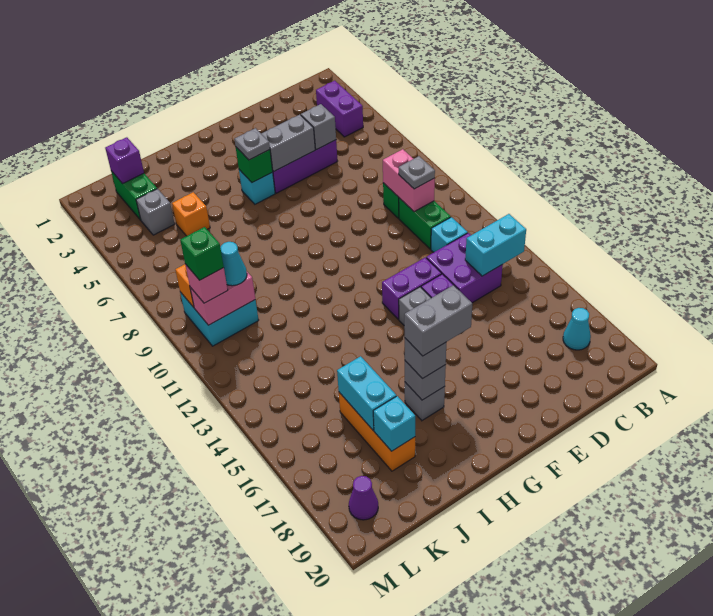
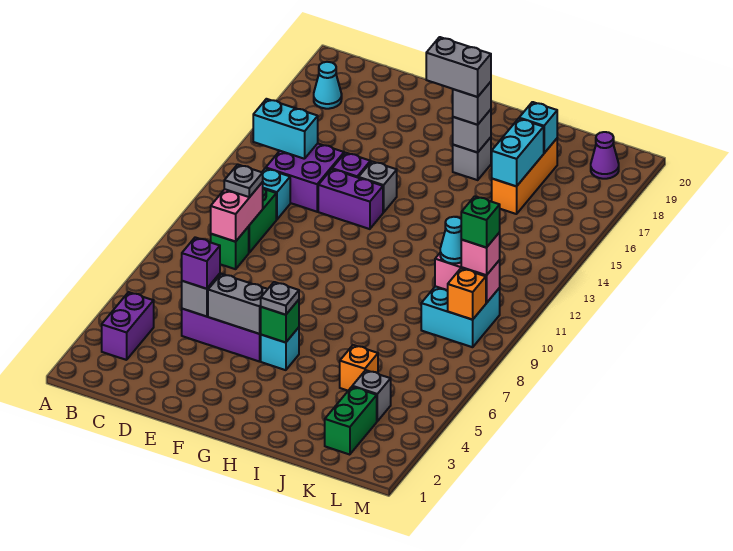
purple 1x1 brick [105,137,144,184] -> purple 1x1 brick moved to [182,237,220,289]

